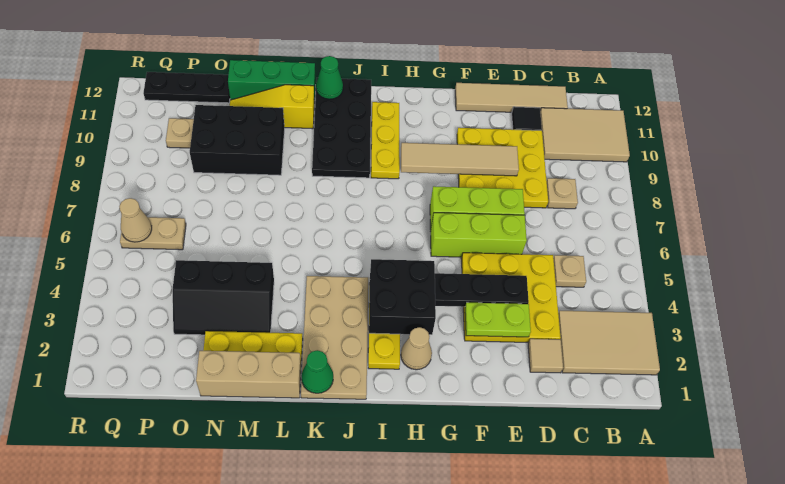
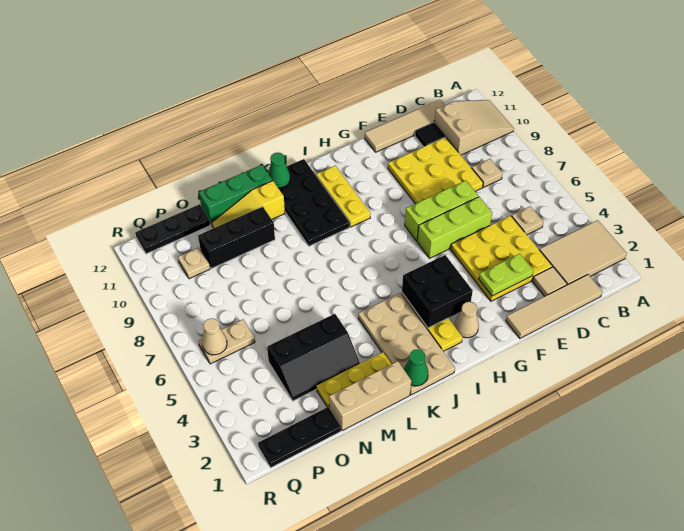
tan 2x3 tile [540,108,630,162] -> tan 2x3 slope [434,100,514,155]
black 1x3 plate [435,273,529,307] -> black 1x3 plate moved to [258,407,341,468]
tan 1x4 tile [401,143,519,176] -> tan 1x4 tile moved to [506,275,602,338]
black 2x3 brick [190,105,284,175] -> black 1x3 brick [198,207,275,269]

